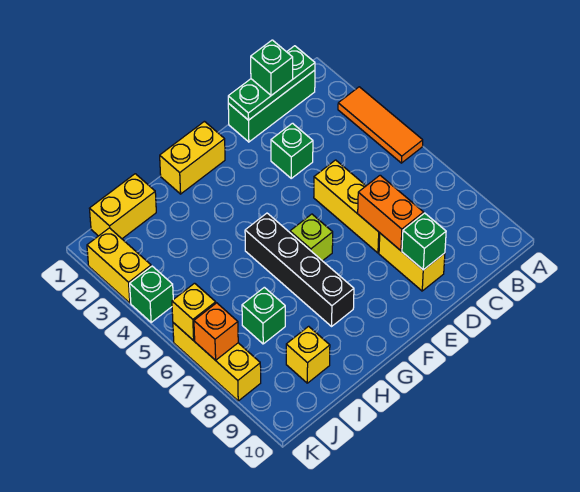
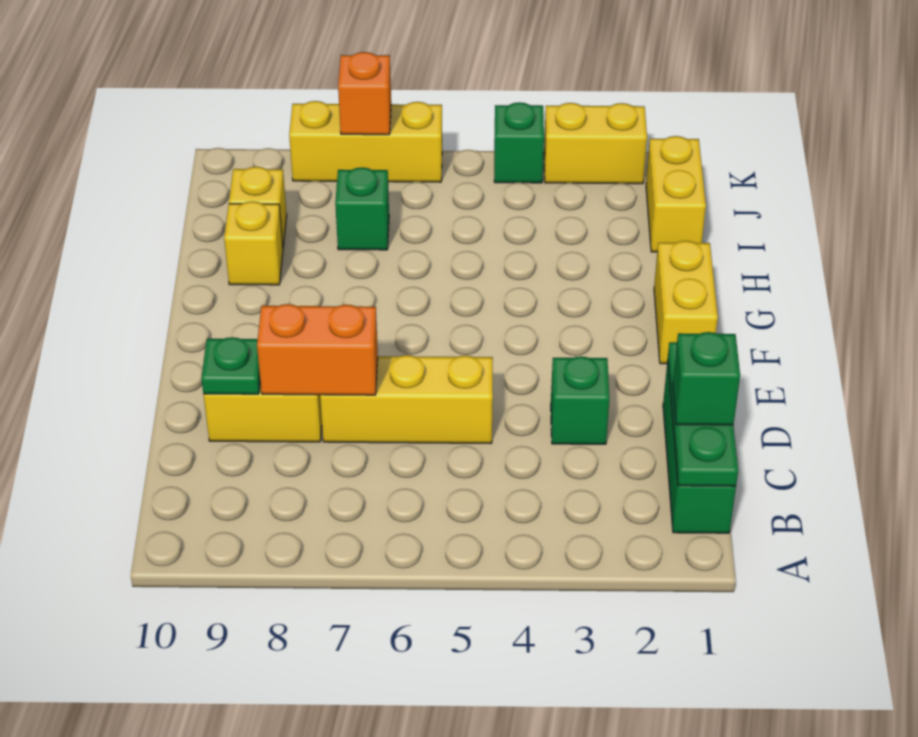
orange 1x3 tile [338,87,423,163] -> none
green 1x1 brick [402,213,446,270] -> green 1x1 plate [201,337,260,394]
lime 1x1 brick [290,214,333,261] -> none
black 1x4 brick [245,213,354,326] -> none
yellow 1x1 brick [172,283,216,341] -> yellow 1x1 brick moved to [224,201,283,285]

